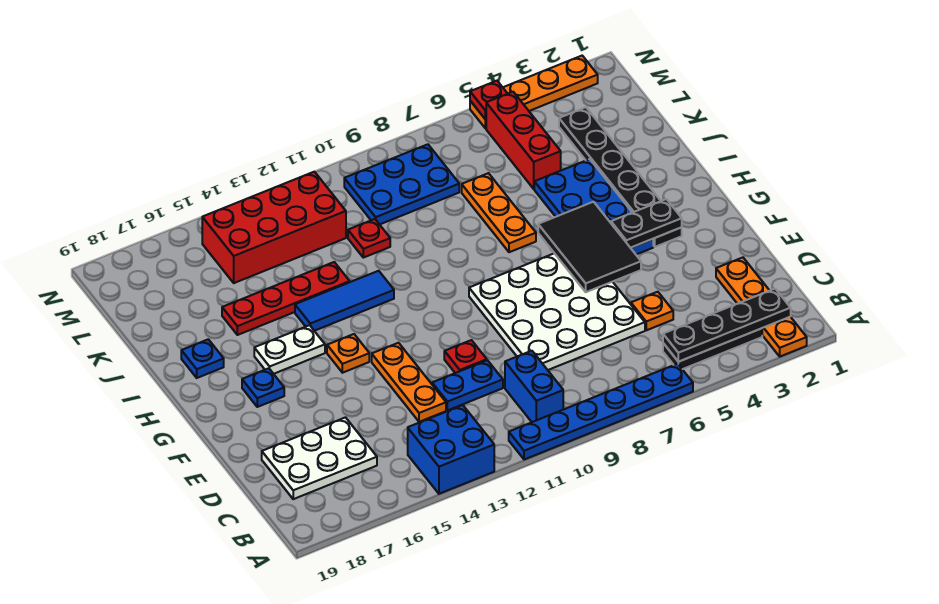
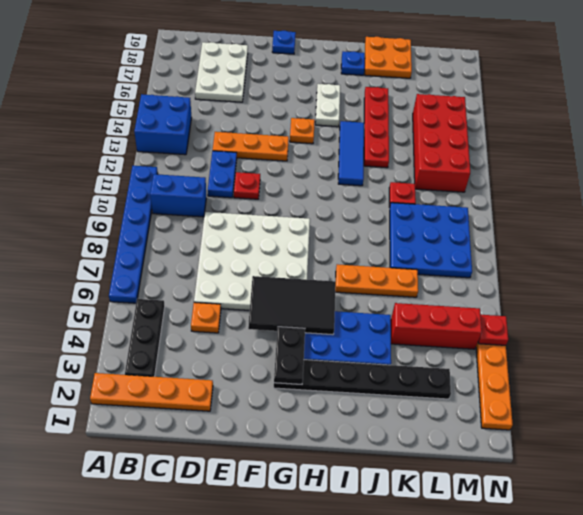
black 1x4 plate [663,289,791,362] -> none
blue 1x1 plate [242,368,284,407] -> blue 1x1 plate moved to [272,31,296,54]
none -> orange 2x2 plate [365,37,412,78]
blue 2x3 plate [344,144,459,224] -> blue 3x3 plate [390,203,472,278]

